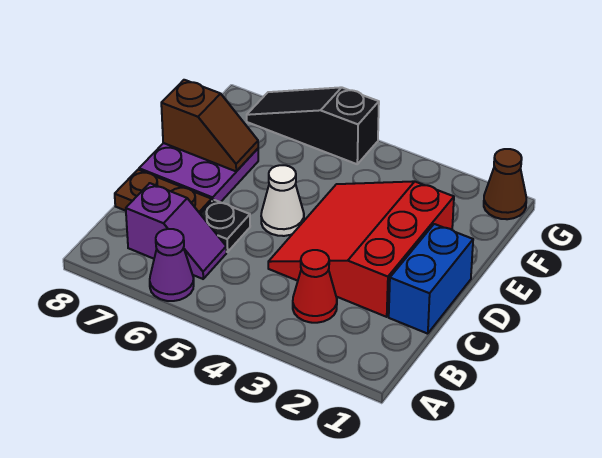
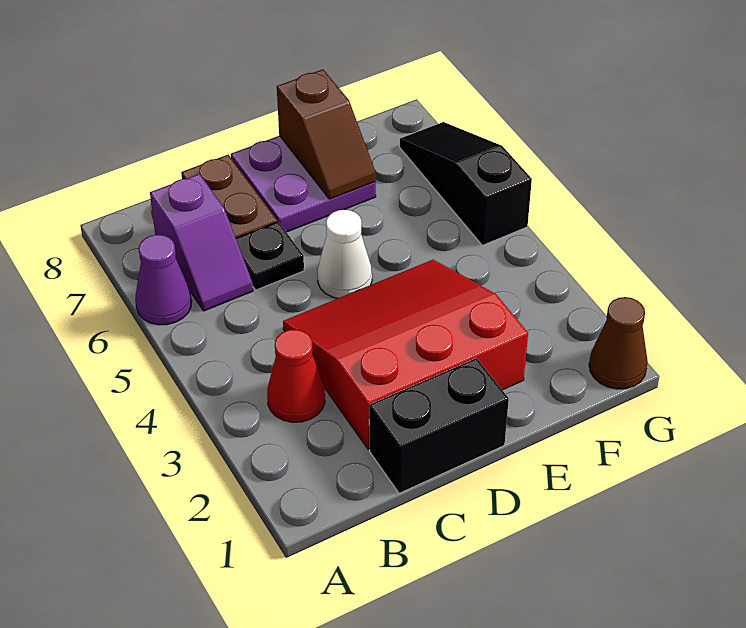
blue 1x2 brick [389,224,473,334] -> black 1x2 brick [369,358,509,493]

